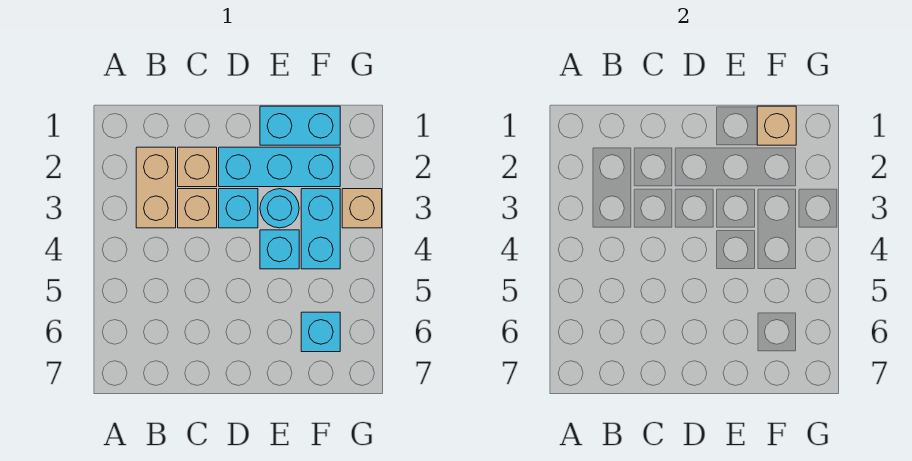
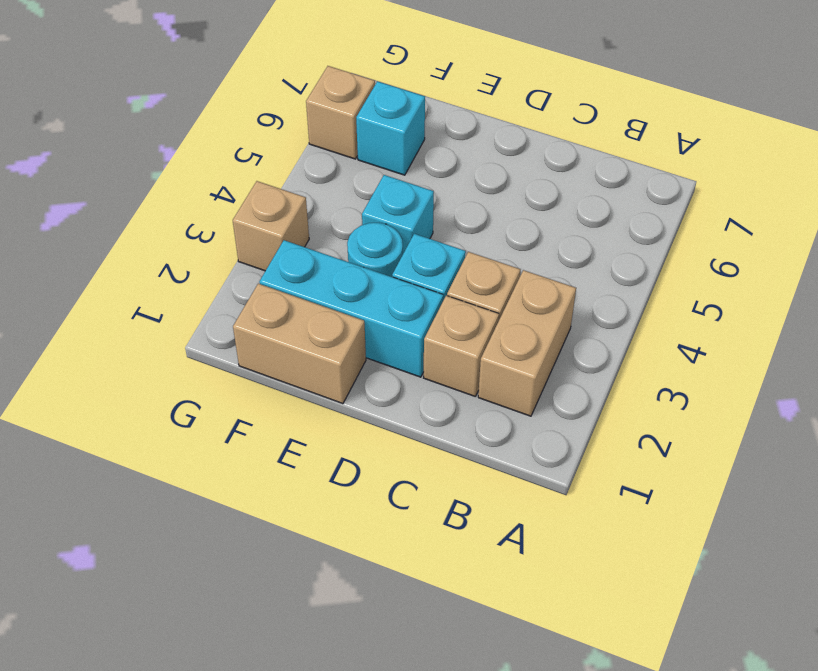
cyan 1x2 brick [260,106,340,145] -> tan 1x2 brick [233,284,366,404]
tan 1x1 brick [757,106,796,145] -> tan 1x1 brick moved to [306,66,375,159]
cyan 1x2 brick [301,189,340,269] -> none

